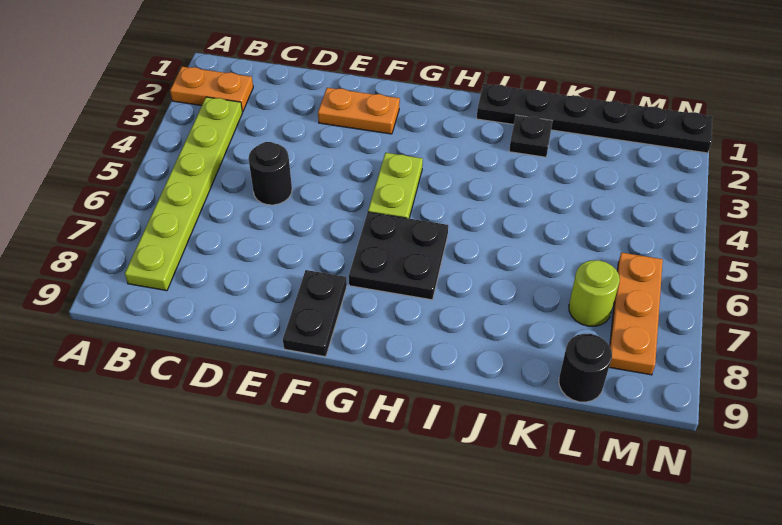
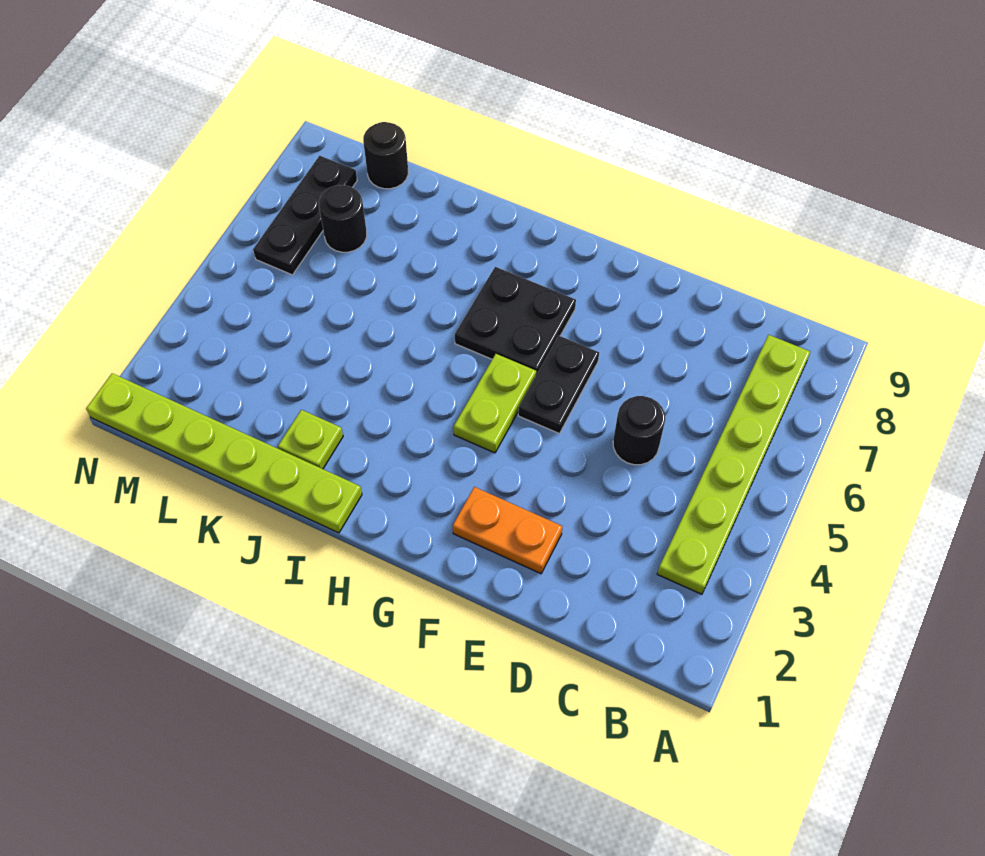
orange 1x2 plate [170,67,253,112] -> none
black 1x2 plate [283,270,347,357] -> black 1x2 plate moved to [518,336,599,434]
black 1x6 plate [477,84,713,153] -> lime 1x6 plate [86,373,362,533]
black 1x1 plate [509,115,552,157] -> lime 1x1 plate [278,410,343,469]
lime 1x1 round brick [569,260,620,326] -> black 1x1 round brick [319,185,367,252]
orange 1x3 plate [609,253,663,375] -> black 1x3 plate [253,156,357,275]

